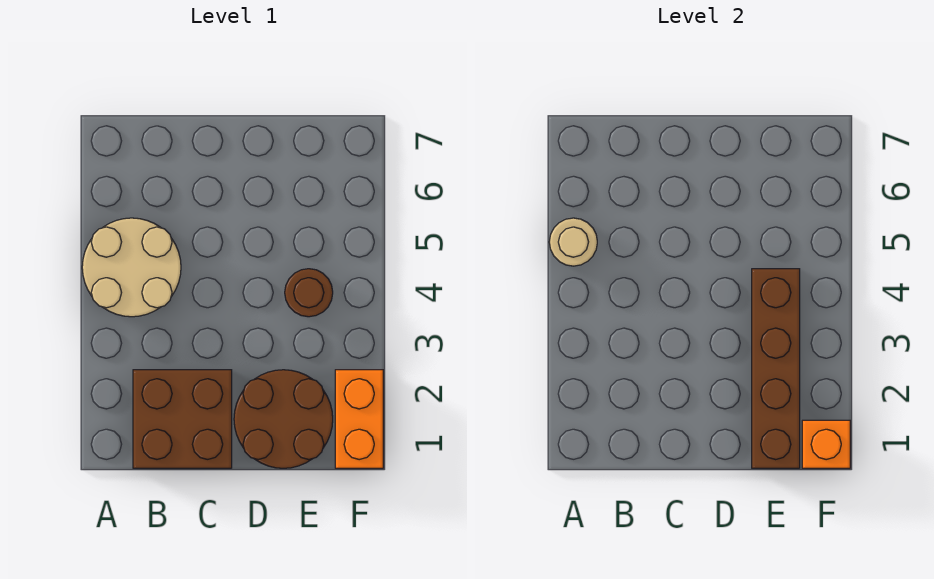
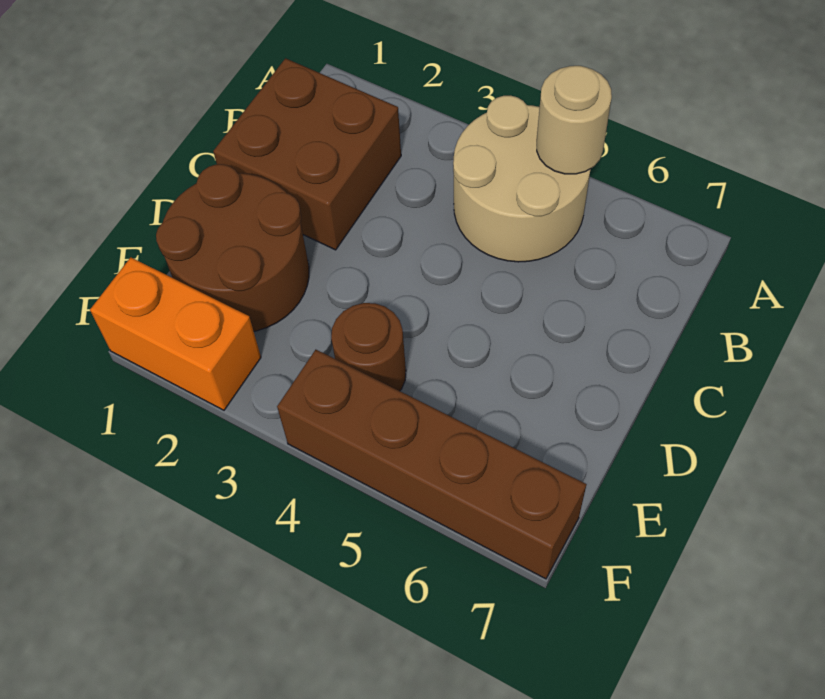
brown 1x4 brick [752,269,800,468] -> brown 1x4 brick moved to [277,350,586,579]
orange 1x1 brick [802,420,850,468] -> none

